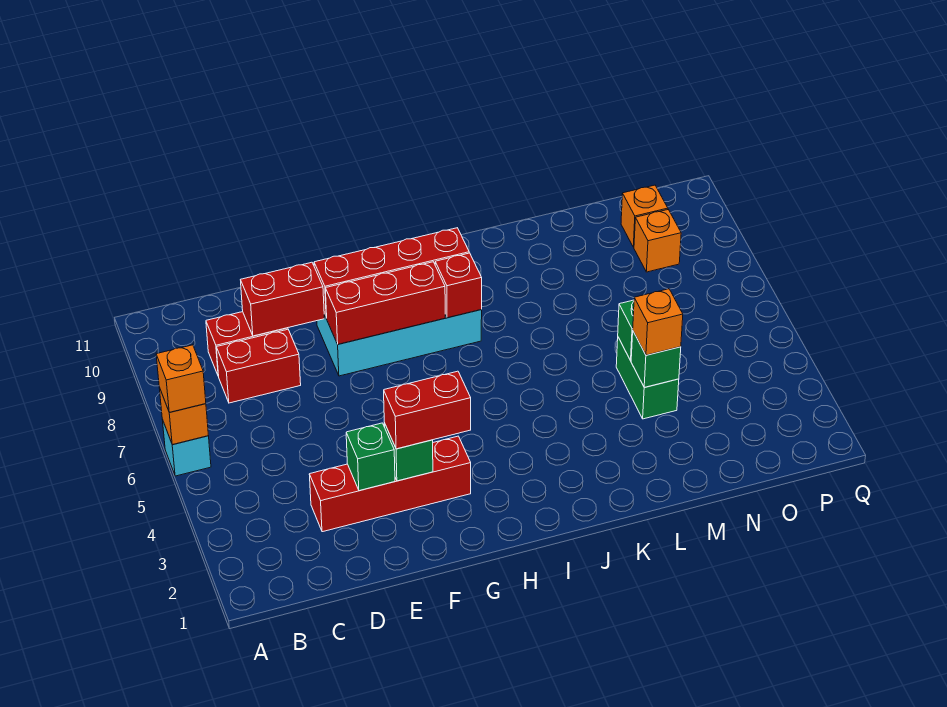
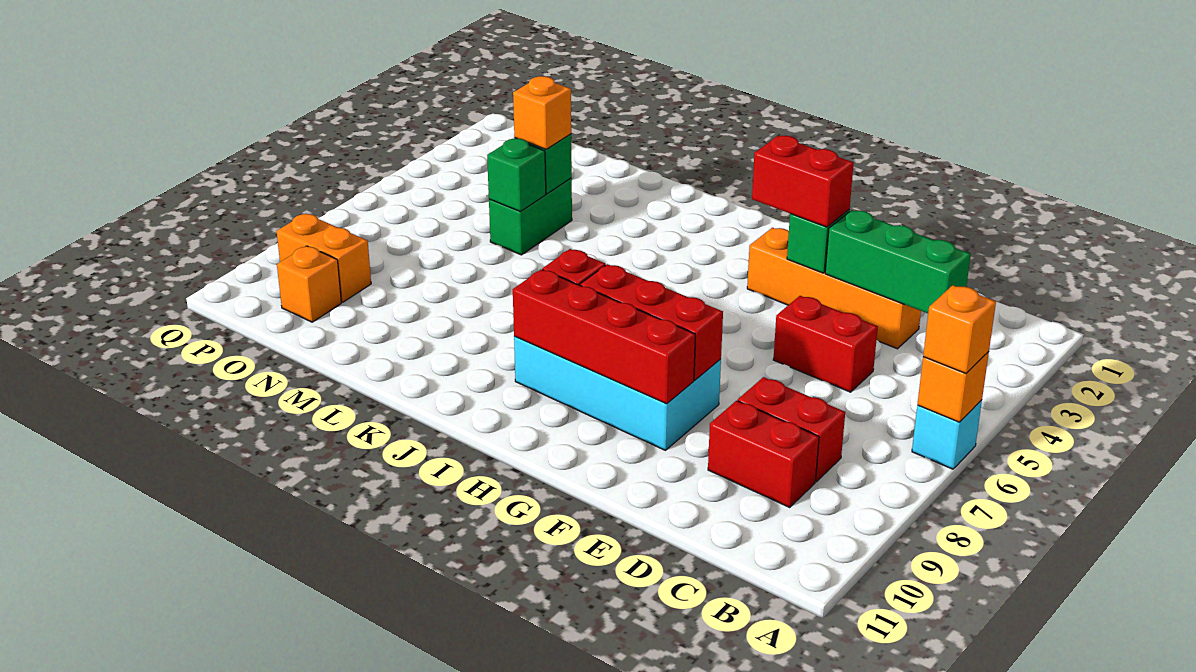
red 1x4 brick [309,436,471,532] -> orange 1x4 brick [747,228,921,349]
red 1x2 brick [241,262,324,336] -> red 1x2 brick moved to [773,296,878,392]
green 1x1 brick [346,423,395,491] -> green 1x3 brick [825,210,971,313]
orange 1x1 brick [634,210,681,272] -> orange 1x2 brick [277,214,371,302]

